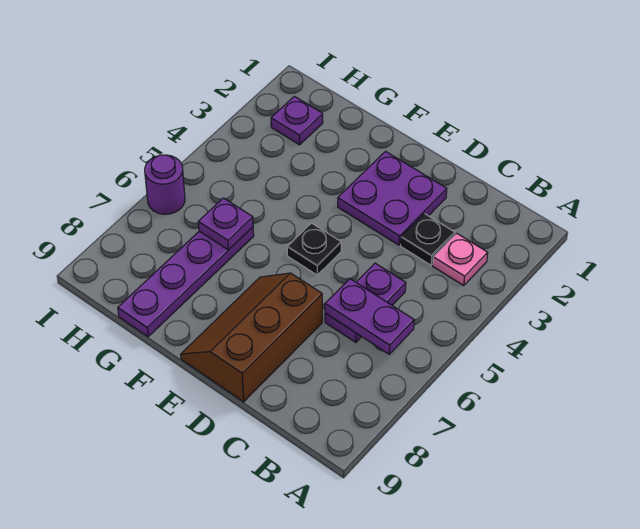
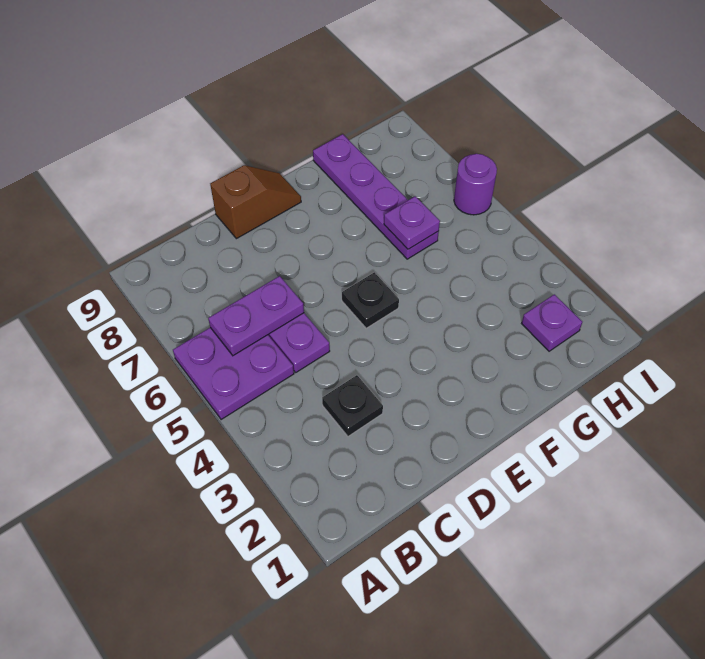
pink 1x1 plate [433,233,488,286] -> none
purple 2x2 plate [338,151,447,245] -> purple 2x2 plate moved to [173,328,294,420]
brown 2x3 slope [181,273,322,402] -> brown 1x2 slope [210,165,301,239]

